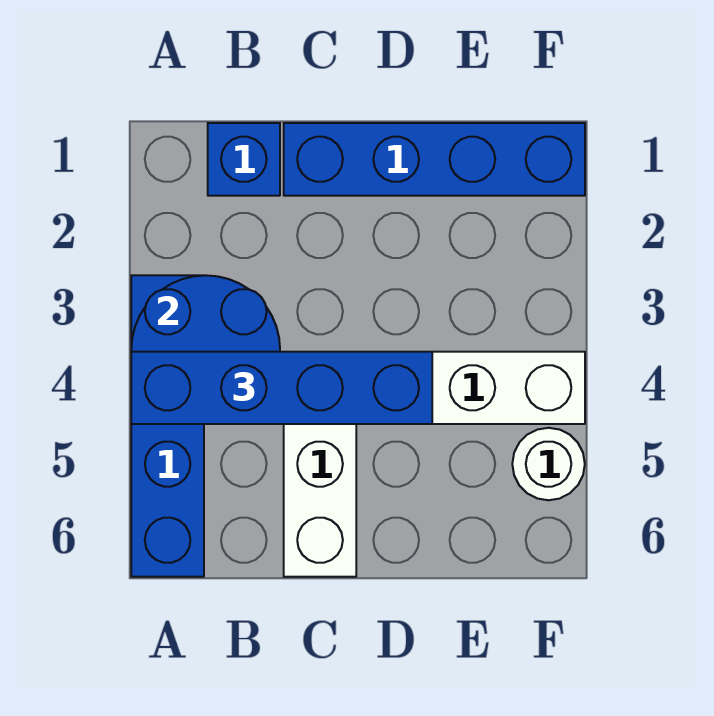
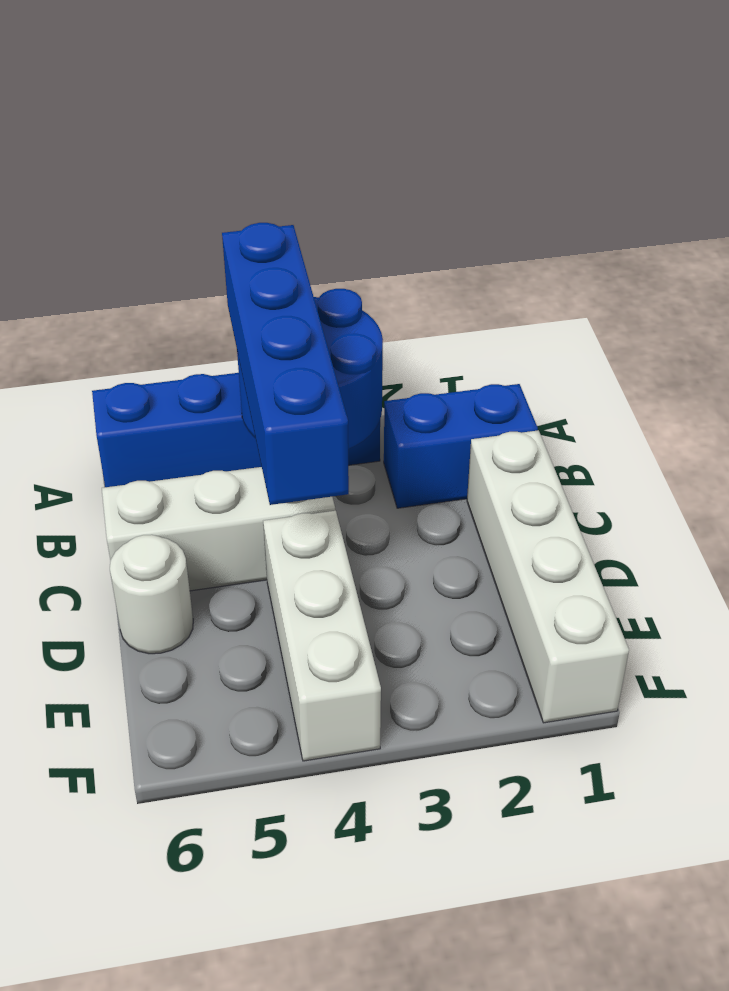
blue 1x1 brick [208,123,280,196] -> blue 1x2 brick [384,384,538,508]
blue 1x4 brick [284,123,585,196] -> white 1x4 brick [467,430,629,723]
white 1x1 round brick [512,428,585,500] -> white 1x1 round brick moved to [110,535,193,654]

